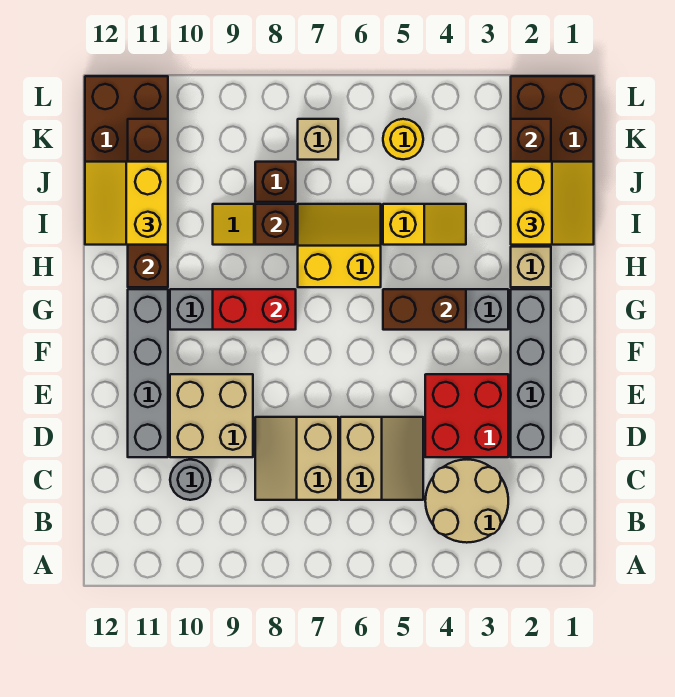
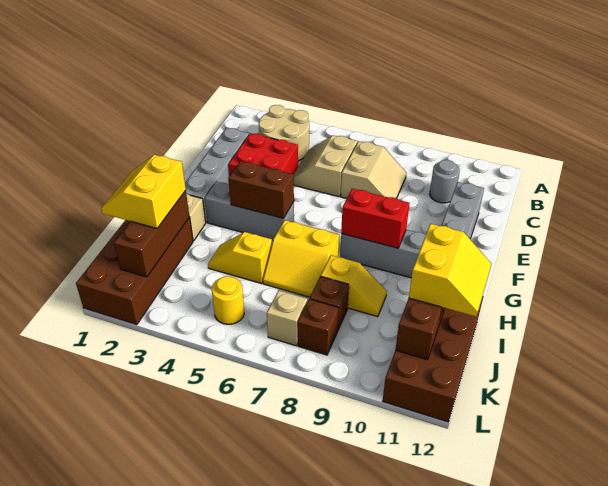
tan 2x2 brick [170,374,253,457] -> none
brown 1x1 brick [255,204,296,245] -> brown 1x1 brick moved to [298,299,339,355]

